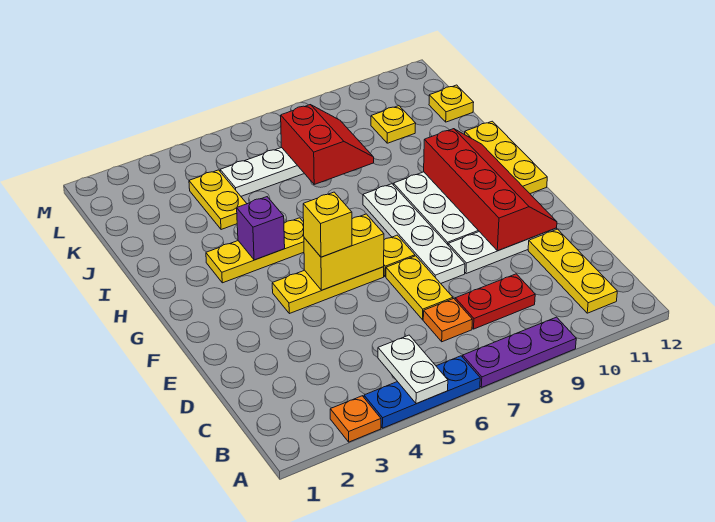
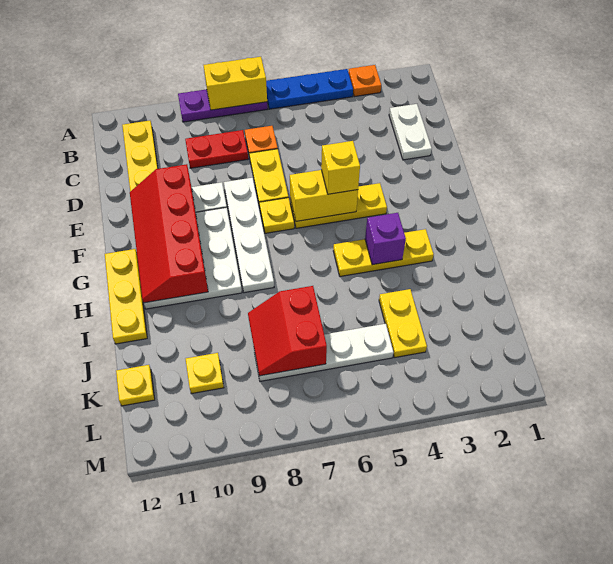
white 1x2 plate [378,335,448,404] -> white 1x2 plate moved to [389,104,432,160]
none -> yellow 1x2 brick [203,57,267,110]

